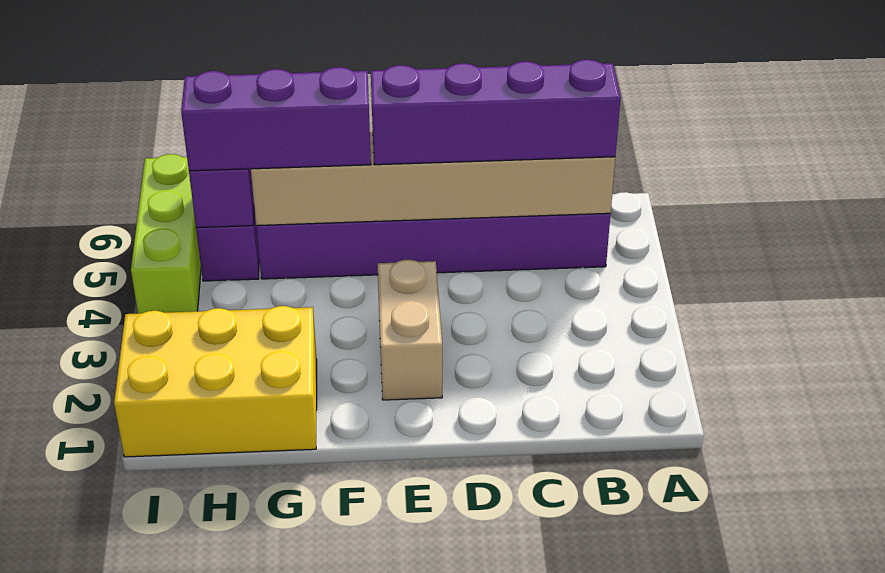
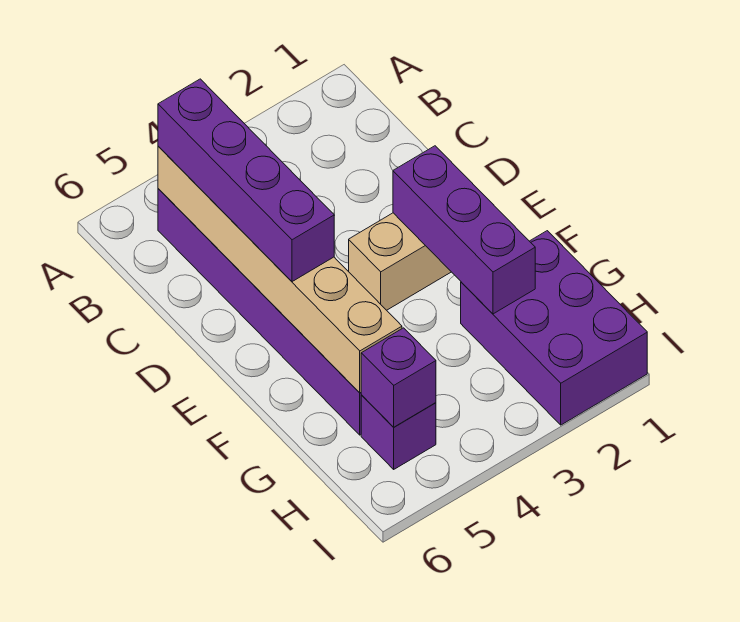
purple 1x3 brick [181,67,371,171] -> purple 1x3 brick moved to [393,146,535,314]
yellow 2x3 brick [114,306,317,457] -> purple 2x3 brick [461,231,647,425]
lime 1x3 brick [131,154,201,313] -> none

